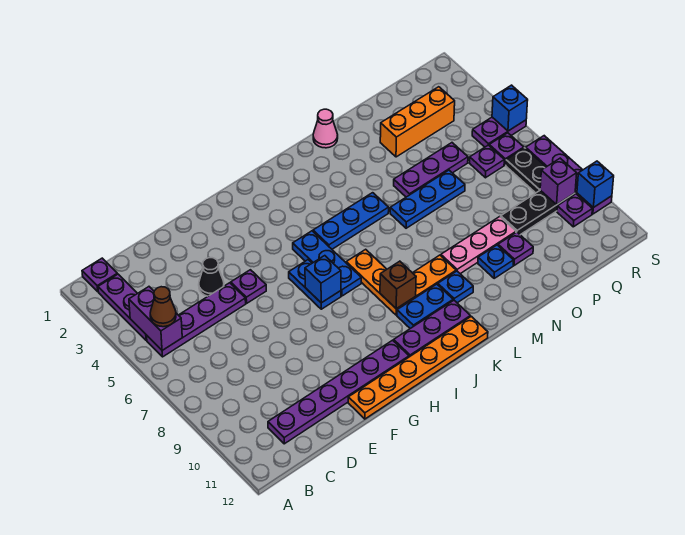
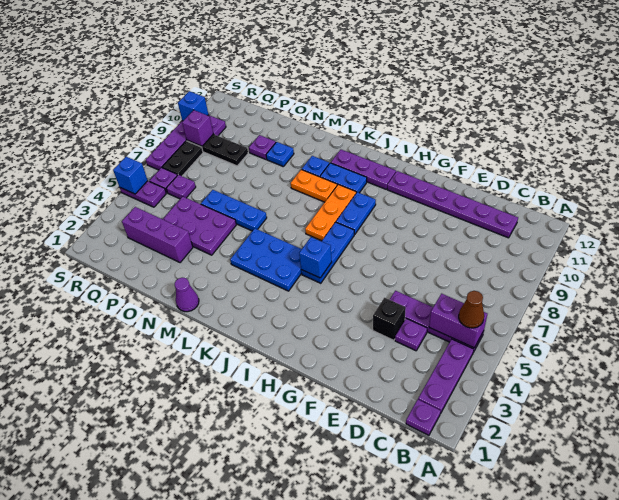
purple 1x2 brick [129,287,182,350] -> purple 1x2 brick turned to [429,294,487,348]
black 1x1 cone [199,258,224,296] -> black 1x1 brick [373,298,406,340]
purple 1x1 plate [231,270,266,303] -> purple 1x1 plate moved to [395,318,427,351]
orange 1x6 plate [348,316,488,419] -> none
blue 1x2 plate [289,260,341,309] -> blue 1x2 plate moved to [336,192,376,234]
blue 1x1 brick [305,256,341,303] -> blue 1x1 brick moved to [299,237,332,278]
blue 1x3 plate [313,193,389,249] -> blue 2x3 plate [230,228,302,291]
brown 1x1 brick [380,261,416,309] -> none
pink 1x1 cone [313,109,338,148] -> purple 1x1 cone [175,278,199,312]
pink 1x3 plate [441,217,516,274] -> none
purple 1x3 plate [394,143,468,197] -> purple 2x3 plate [163,197,236,255]
orange 1x3 brick [380,87,455,157] -> purple 1x3 brick [122,207,193,263]

